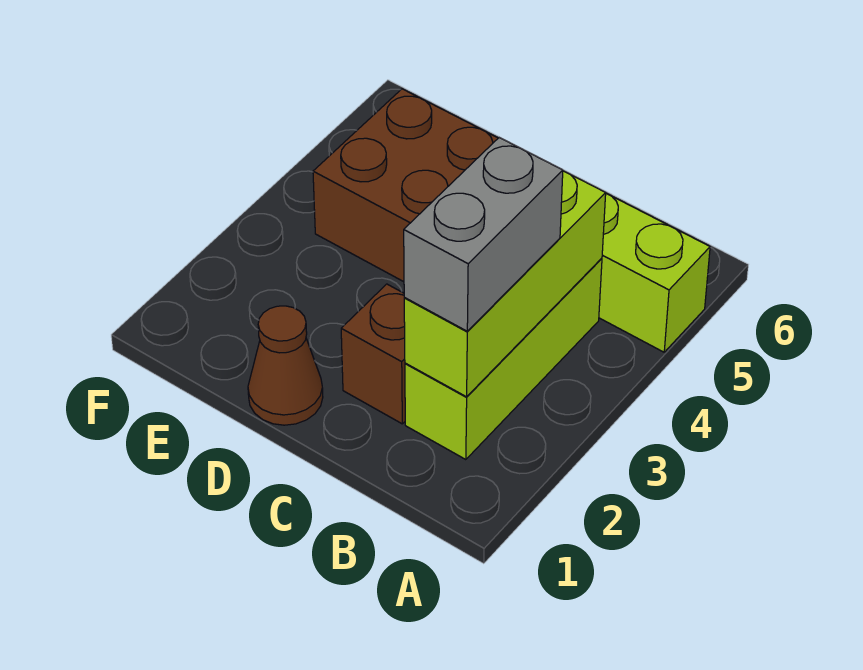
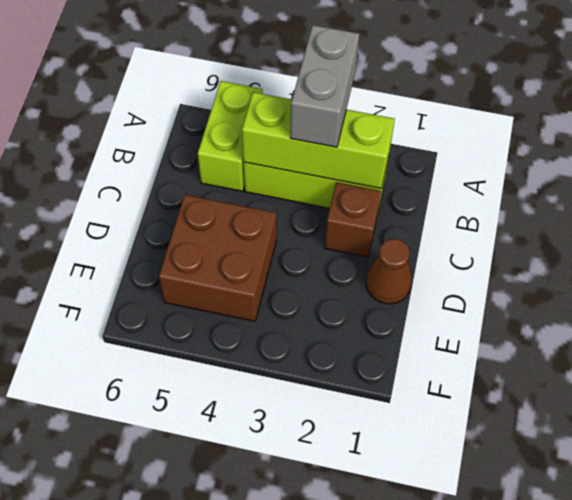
grey 1x2 brick [404,138,563,331] -> grey 1x2 brick turned to [290,25,359,147]

